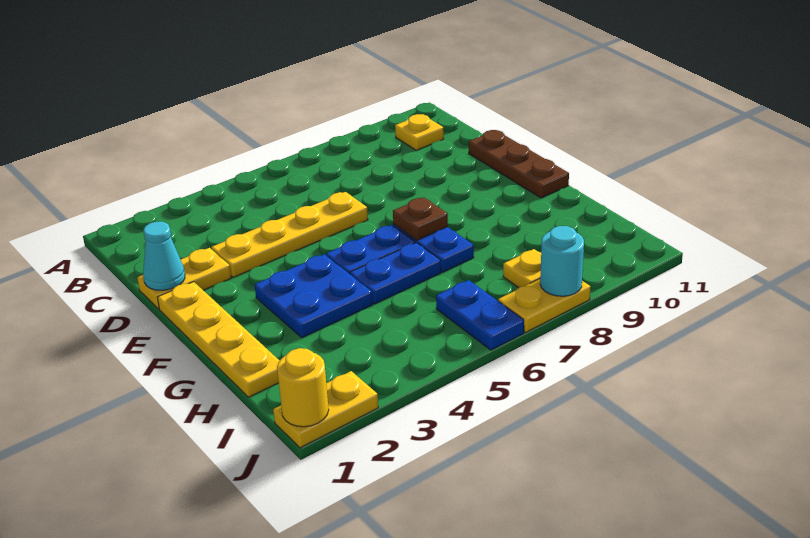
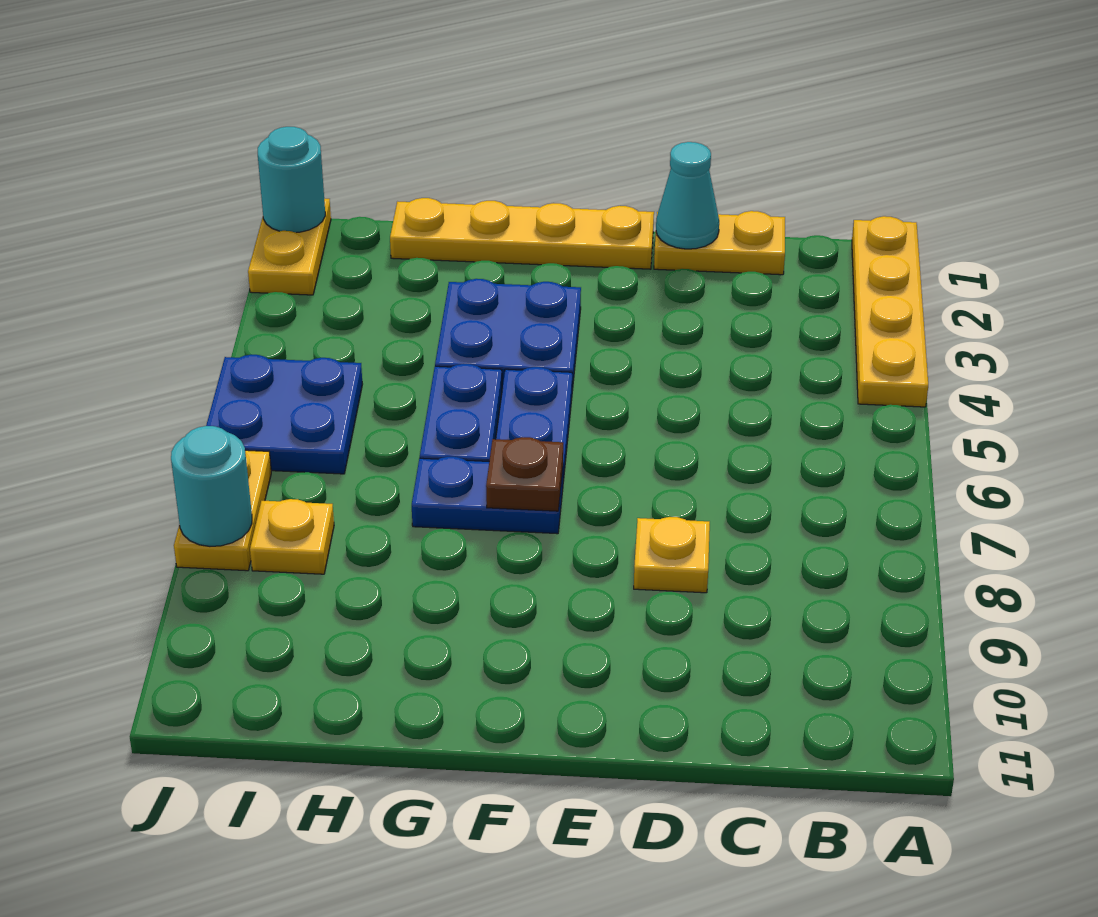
yellow 1x1 plate [395,114,444,150] -> yellow 1x1 plate moved to [634,517,710,593]
yellow 1x2 plate [137,248,231,309] -> yellow 1x2 plate turned to [654,211,785,275]
yellow 1x4 plate [211,192,368,277] -> yellow 1x4 plate moved to [852,216,928,407]
brown 1x3 plate [469,130,569,198] -> none
blue 1x2 plate [436,280,524,350] -> blue 2x2 plate [206,355,362,474]
yellow 1x1 round brick [277,348,329,427] -> cyan 1x1 round brick [258,127,325,233]

